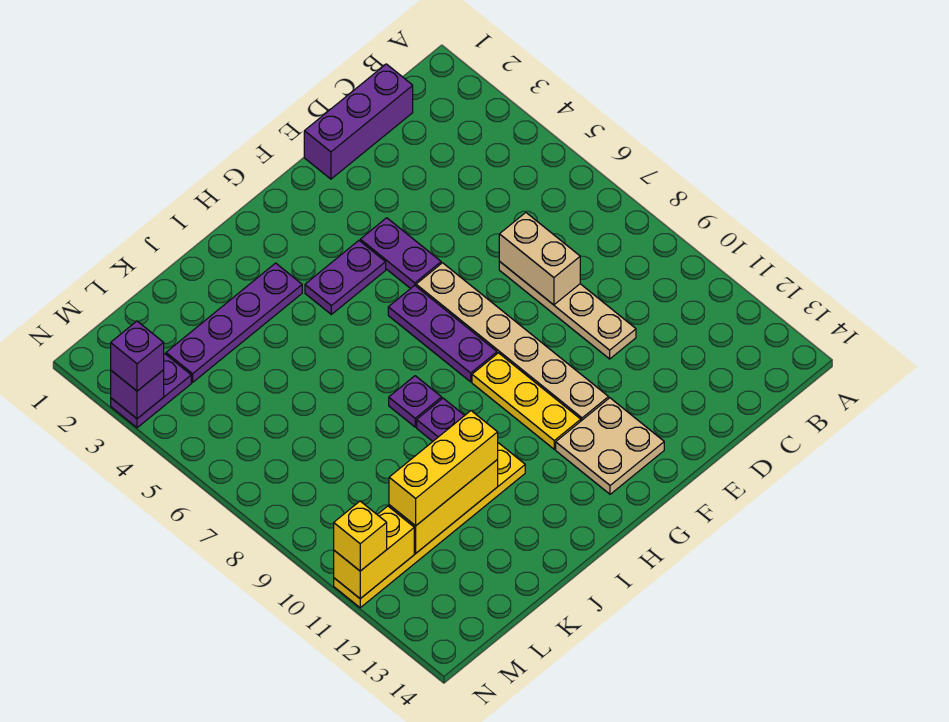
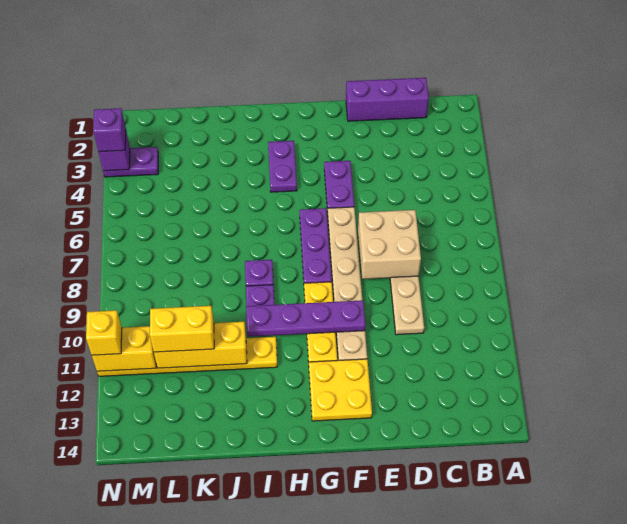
tan 1x2 brick [499,213,580,305] -> tan 2x2 brick [358,210,421,279]
tan 2x2 plate [556,398,664,494] -> yellow 2x2 plate [309,359,372,421]
purple 1x2 plate [305,241,386,314] -> purple 1x2 plate turned to [268,141,297,192]
purple 1x4 plate [166,263,302,382] -> purple 1x4 plate moved to [246,300,365,337]
yellow 1x3 brick [389,411,498,526] -> yellow 1x2 brick [150,306,214,352]

